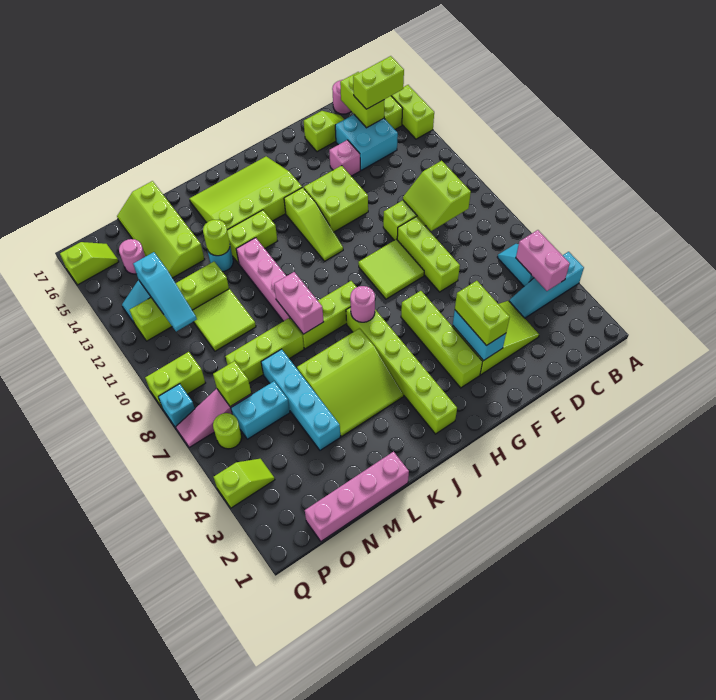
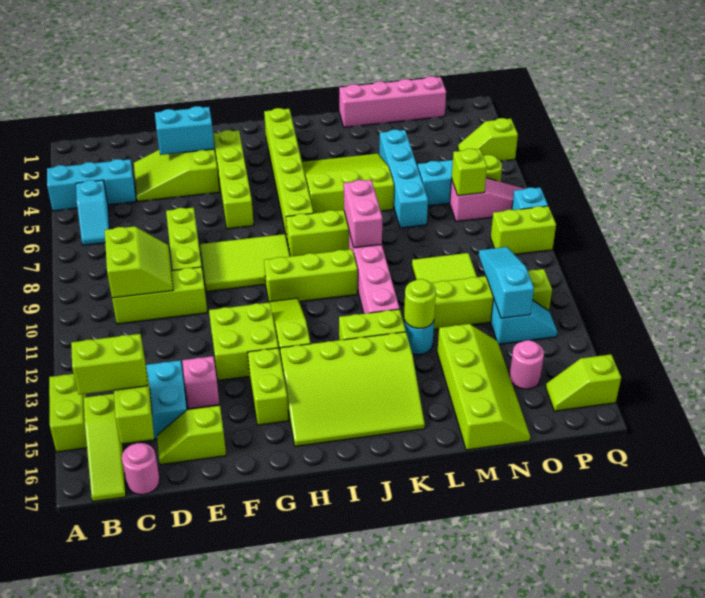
cyan 1x3 slope [509,252,584,318] -> cyan 1x3 brick [47,159,136,211]
pink 1x2 brick [516,230,570,291] -> none
cyan 1x2 brick [453,310,506,361] -> cyan 1x2 brick turned to [155,106,214,155]
lime 1x2 brick [455,281,510,346] -> lime 1x2 brick moved to [248,348,289,425]
lime 2x2 tile [358,239,424,299] -> lime 2x3 tile [200,234,290,292]
pink 1x1 round brick [350,286,375,322] -> none
lime 1x3 brick [225,318,304,383] -> lime 1x3 brick moved to [264,249,357,302]

